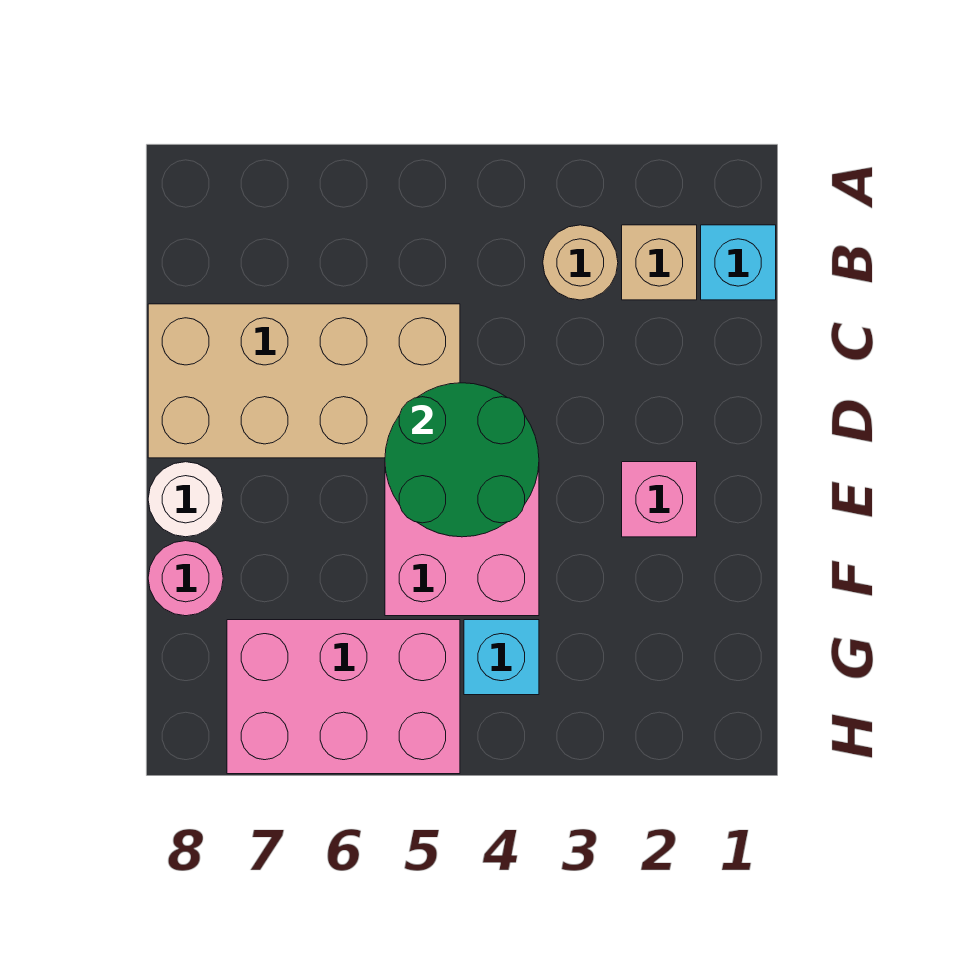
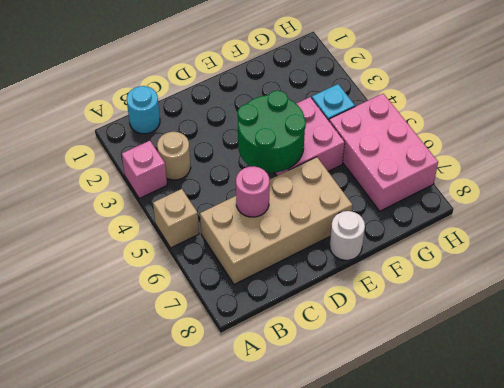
cyan 1x1 brick [701,225,776,300] -> cyan 1x1 round brick [127,86,160,134]
tan 1x1 brick [622,225,697,300] -> tan 1x1 brick moved to [153,189,199,248]
tan 2x4 brick [148,304,460,458] -> tan 2x4 brick turned to [200,157,352,285]
pink 1x1 brick [622,462,697,537] -> pink 1x1 brick moved to [122,141,167,198]
pink 1x1 round brick [148,541,223,616] -> pink 1x1 round brick moved to [236,166,270,217]

